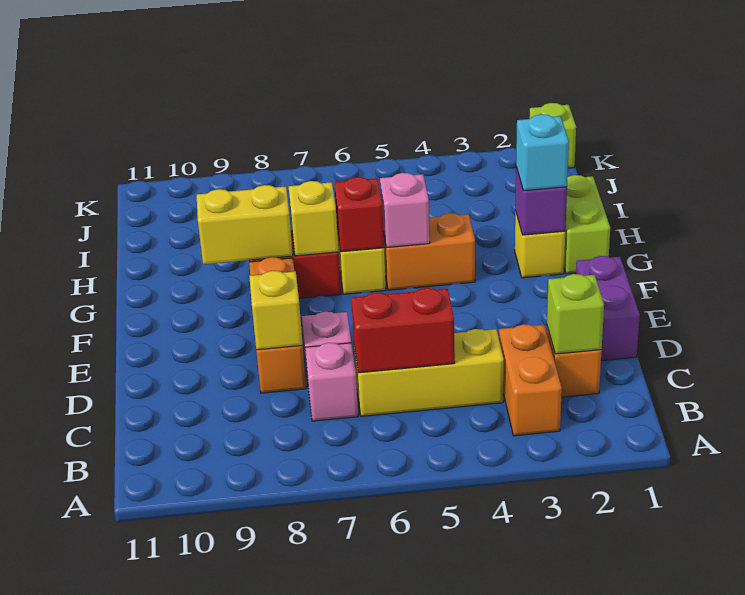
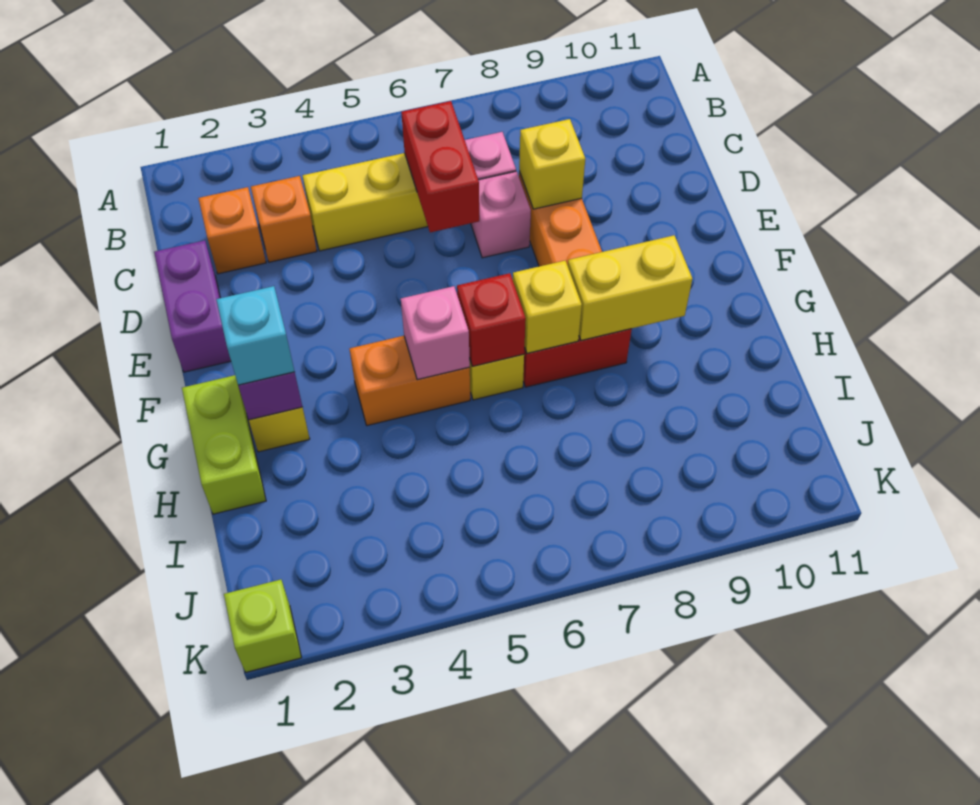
orange 1x2 brick [499,324,562,436] -> orange 1x1 brick [251,176,317,262]
lime 1x1 brick [547,274,604,354] -> none
red 1x2 brick [351,288,455,373] -> red 1x2 brick turned to [401,101,479,232]

